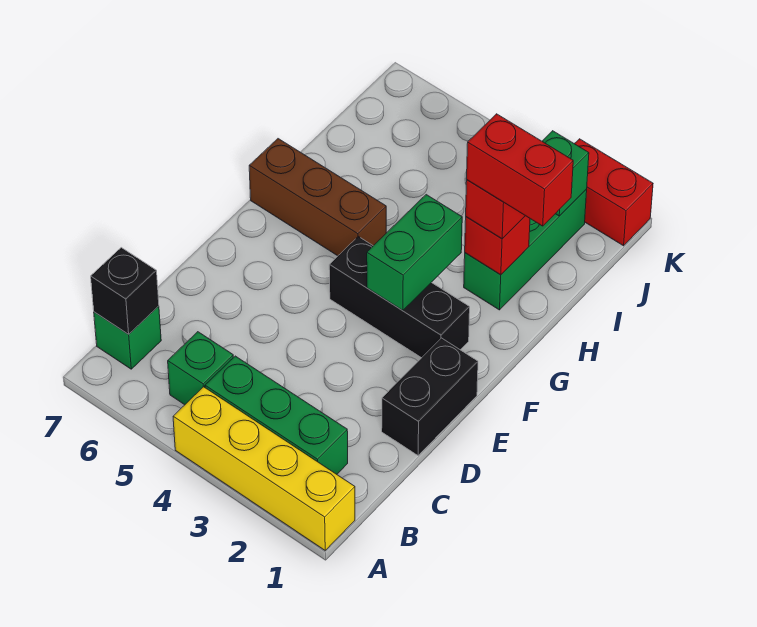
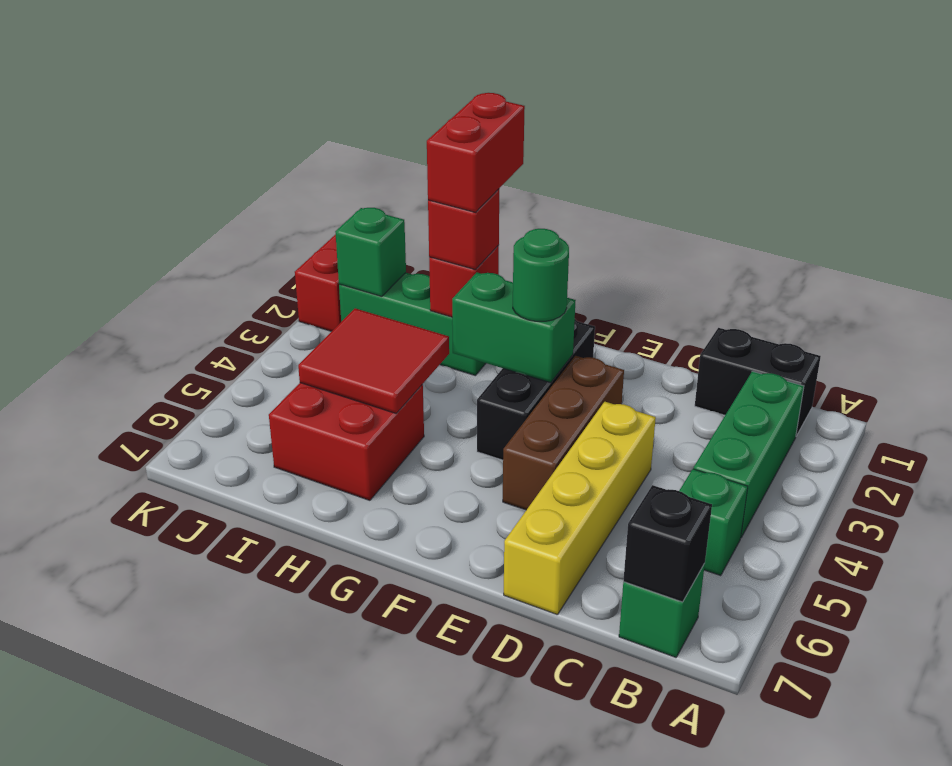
yellow 1x4 brick [173,387,355,550] -> yellow 1x4 brick moved to [504,402,656,615]
black 1x2 brick [382,338,478,455] -> black 1x2 brick moved to [695,328,821,436]
none -> green 1x1 round brick [513,229,569,321]
brown 1x3 brick [249,139,386,256] -> brown 1x3 brick moved to [503,356,624,510]
none -> red 2x2 tile [298,308,449,413]
none -> red 2x2 brick [269,383,424,500]

